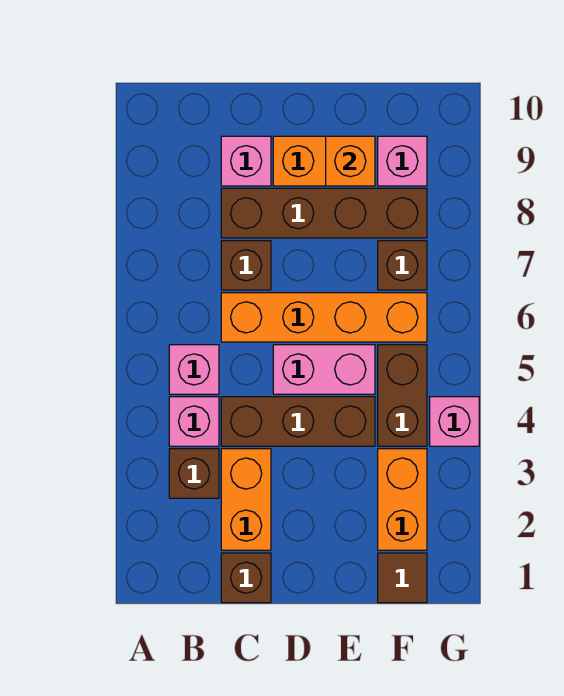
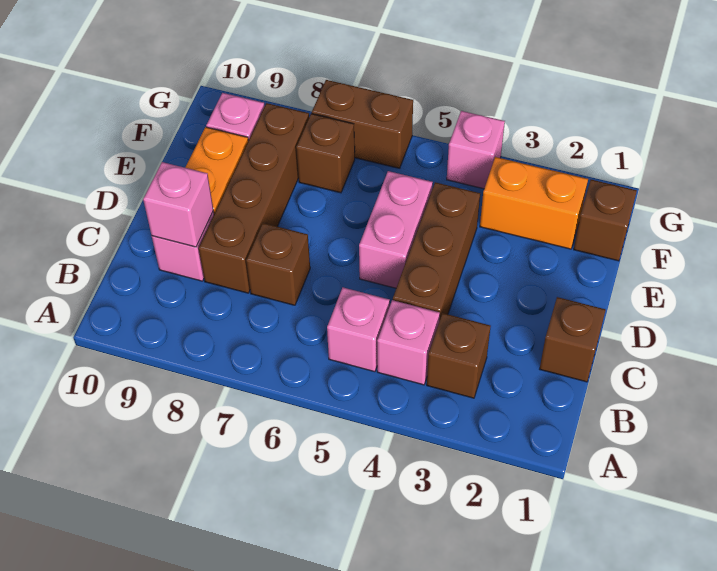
orange 1x2 brick [221,449,271,550] -> none
orange 1x4 brick [221,293,427,342] -> none
none -> pink 1x1 brick [143,162,213,247]
orange 1x1 brick [326,136,375,186] -> none
brown 1x1 tile [378,553,427,603] -> brown 1x1 brick [574,180,637,261]
brown 1x2 brick [378,345,427,446] -> brown 1x2 brick moved to [312,80,413,168]

